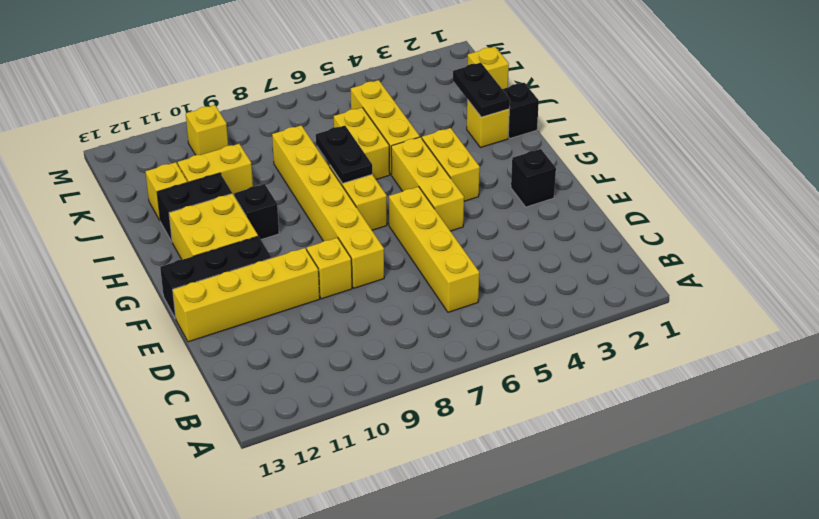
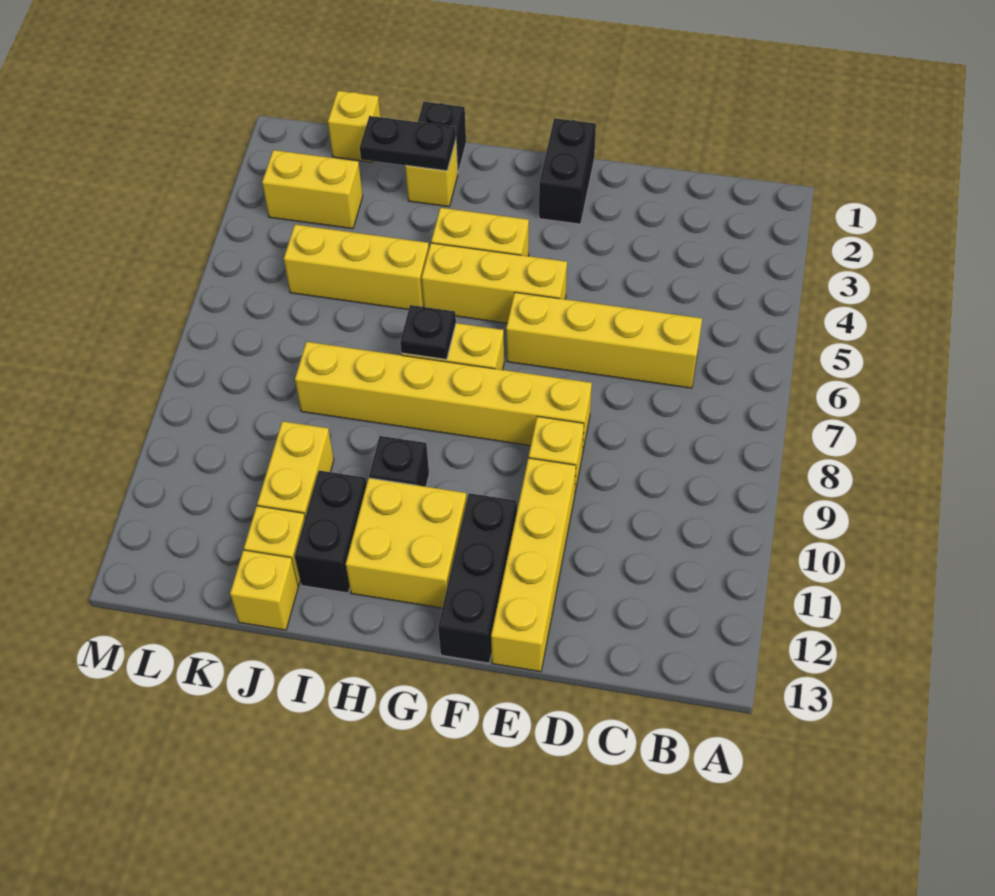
black 1x1 brick [511,149,556,207] -> black 1x2 brick [539,118,596,224]
black 1x2 plate [316,126,372,183] -> black 1x1 plate [400,305,456,360]
yellow 1x2 brick [334,108,390,179] -> yellow 1x2 brick moved to [262,150,363,229]
yellow 1x1 brick [186,105,228,155] -> yellow 1x1 brick moved to [230,550,298,630]

